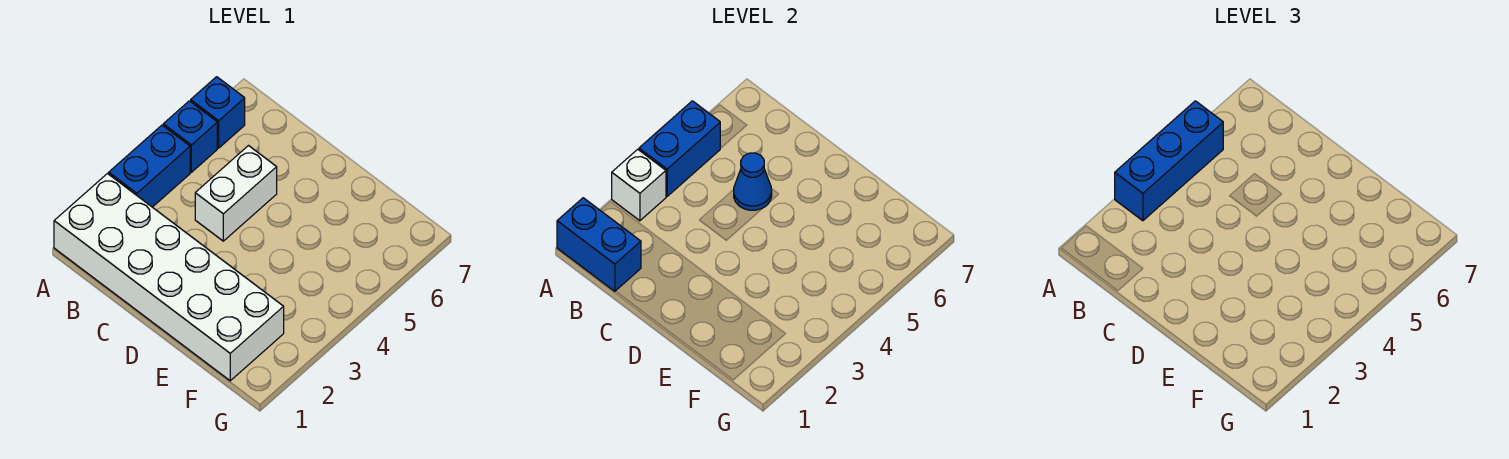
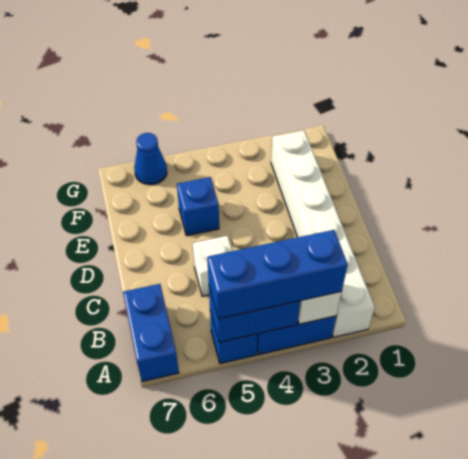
white 2x6 brick [54,174,284,381] -> white 1x6 brick [271,130,375,337]
blue 1x2 brick [557,198,641,291] -> blue 1x2 brick moved to [123,284,179,382]
blue 1x1 brick [191,77,245,148] -> blue 1x1 brick moved to [177,177,219,236]
white 1x2 brick [195,146,277,241] -> white 1x1 brick [193,236,233,296]
blue 1x1 cone [734,153,772,210] -> blue 1x1 cone moved to [134,133,167,185]

